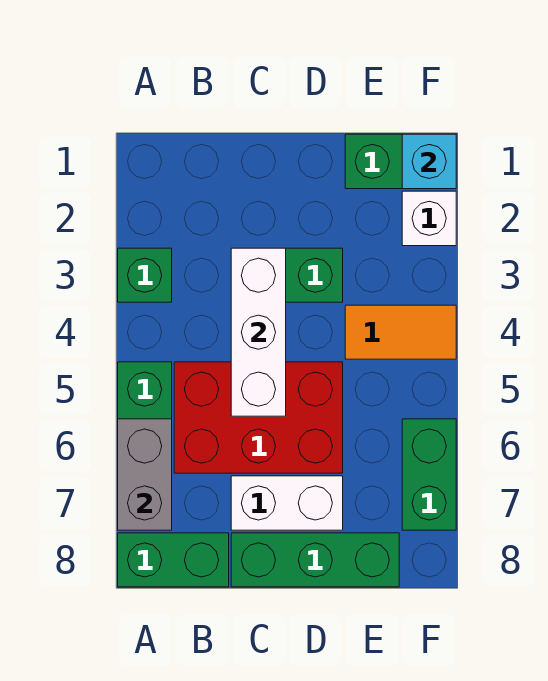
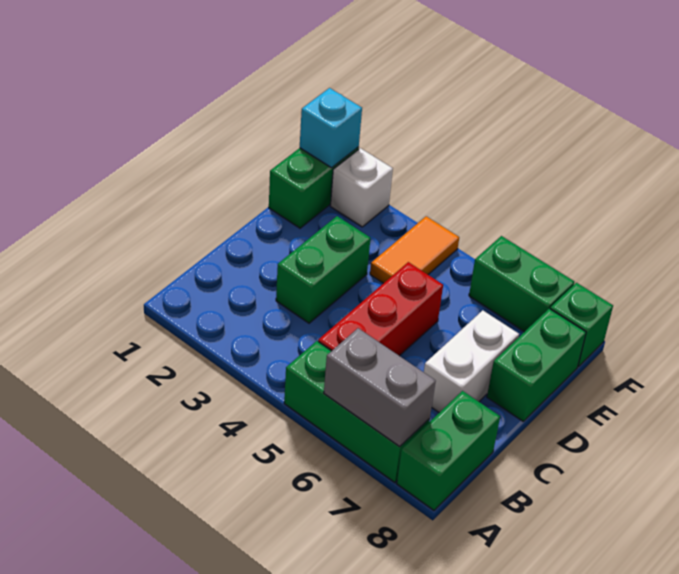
green 1x1 brick [118,248,172,302] -> green 1x1 brick moved to [550,283,613,367]
red 2x3 brick [174,362,343,473] -> red 1x3 brick [318,262,443,356]
white 1x3 brick [231,248,286,416] -> none
green 1x3 brick [231,533,399,587] -> green 1x2 brick [487,309,586,421]

